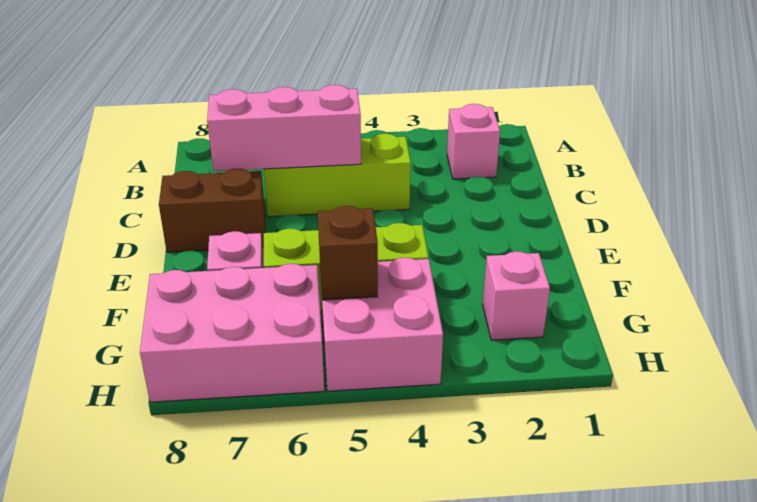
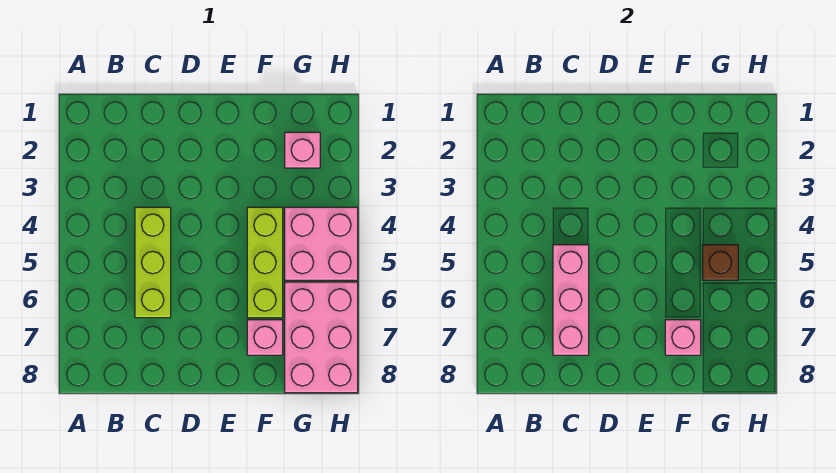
pink 1x1 brick [447,104,500,179] -> pink 1x1 brick moved to [665,320,701,355]
brown 1x2 brick [159,168,265,252] -> none

